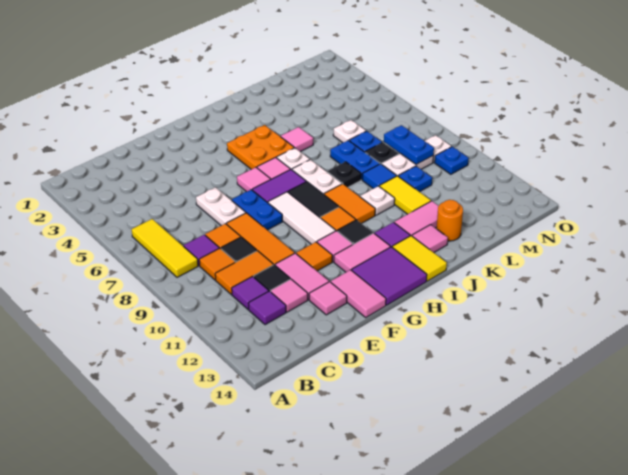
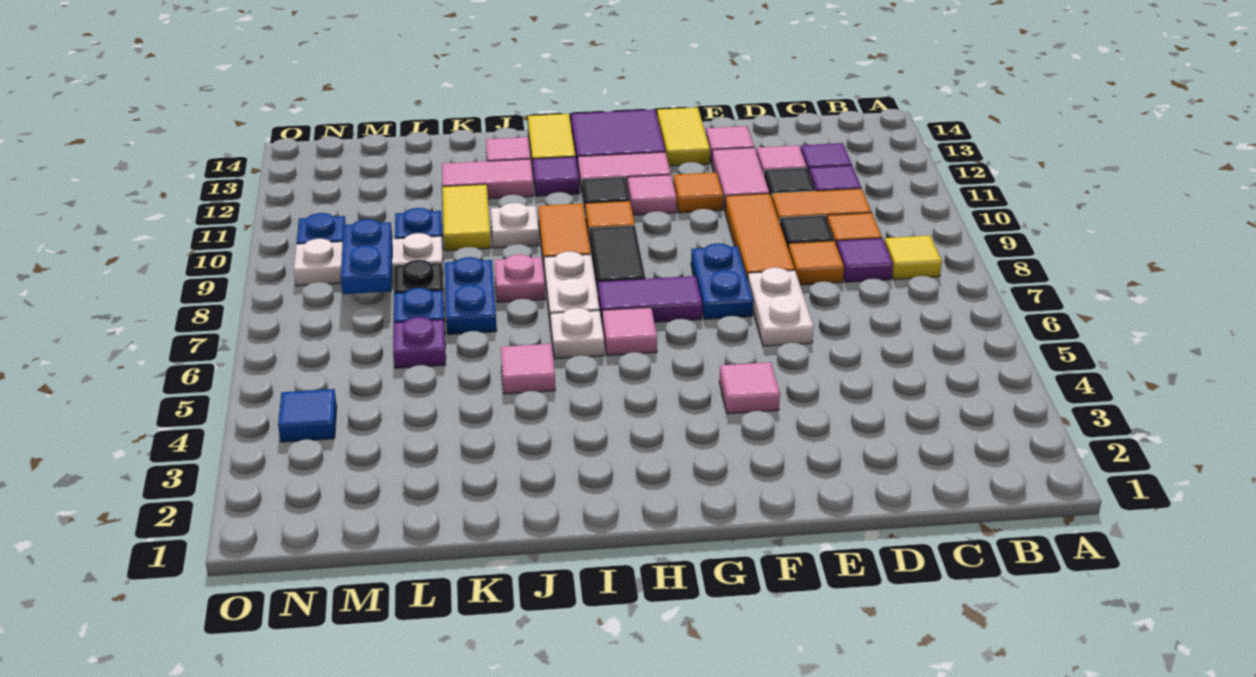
yellow 1x3 tile [132,219,198,277] -> yellow 1x1 tile [884,236,942,279]
pink 1x2 tile [331,270,386,317] -> yellow 1x2 tile [657,108,710,166]
pink 1x1 tile [237,167,271,192] -> pink 1x1 tile moved to [719,362,780,414]
white 1x3 tile [268,192,336,244] -> none
orange 2x2 plate [227,125,294,169] -> none
black 1x1 plate [327,162,361,187] -> pink 1x1 plate [494,254,545,302]
blue 1x1 tile [363,164,397,189] -> blue 1x1 tile moved to [278,389,337,442]
orange 1x1 round brick [436,200,463,241] -> none
white 1x1 plate [333,120,366,143] -> purple 1x1 plate [393,317,446,368]

